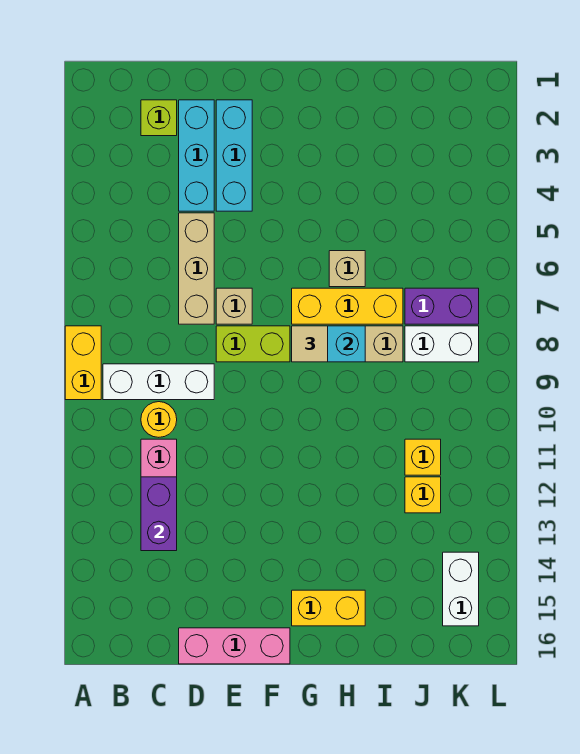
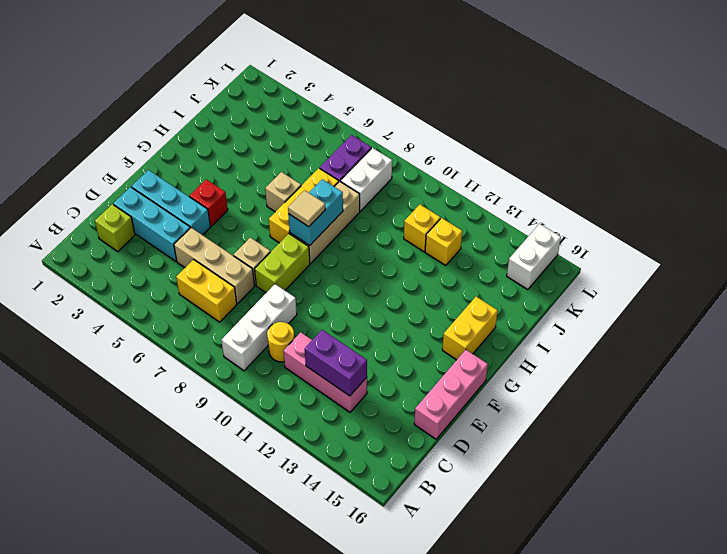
yellow 1x2 brick [65,326,101,400] -> yellow 1x2 brick moved to [176,260,237,322]
none -> red 1x1 brick [189,179,228,226]
white 1x2 brick [443,552,479,626] -> white 1x2 brick turned to [507,224,561,290]

